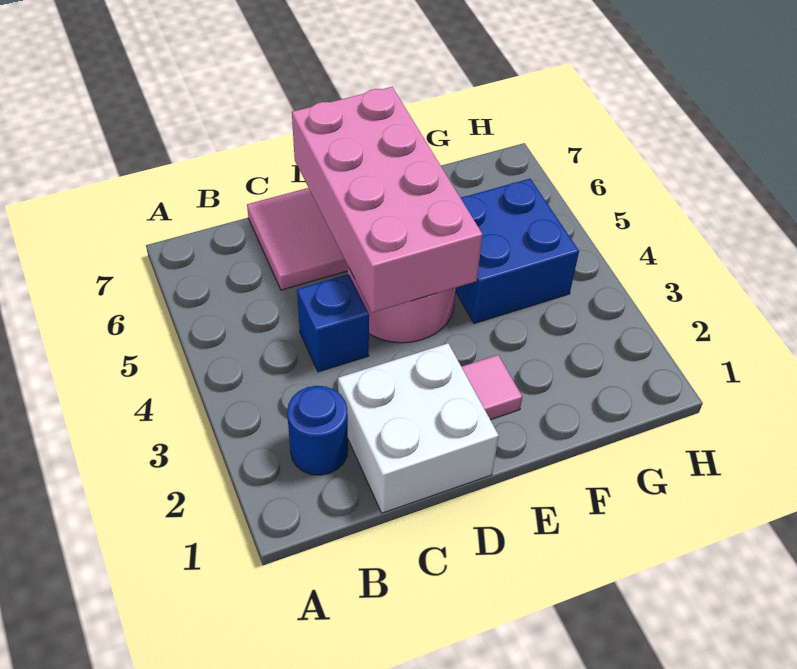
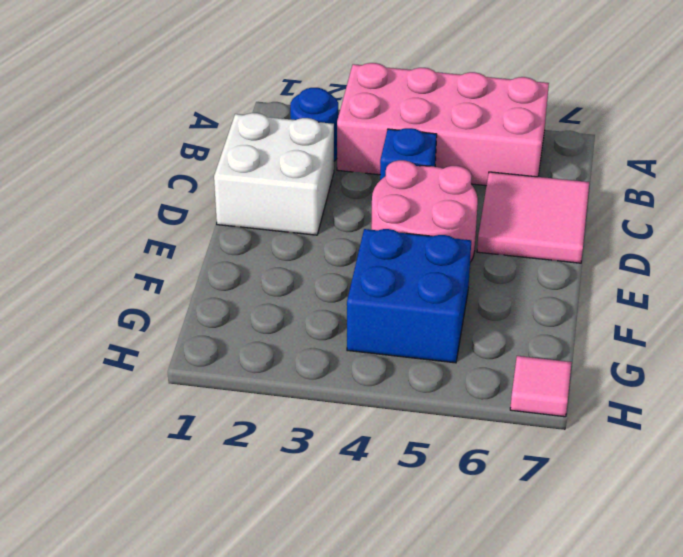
pink 2x4 brick [292,87,483,313] -> pink 2x4 brick moved to [337,63,549,186]
pink 1x1 tile [462,355,522,420] -> pink 1x1 tile moved to [510,356,572,417]

